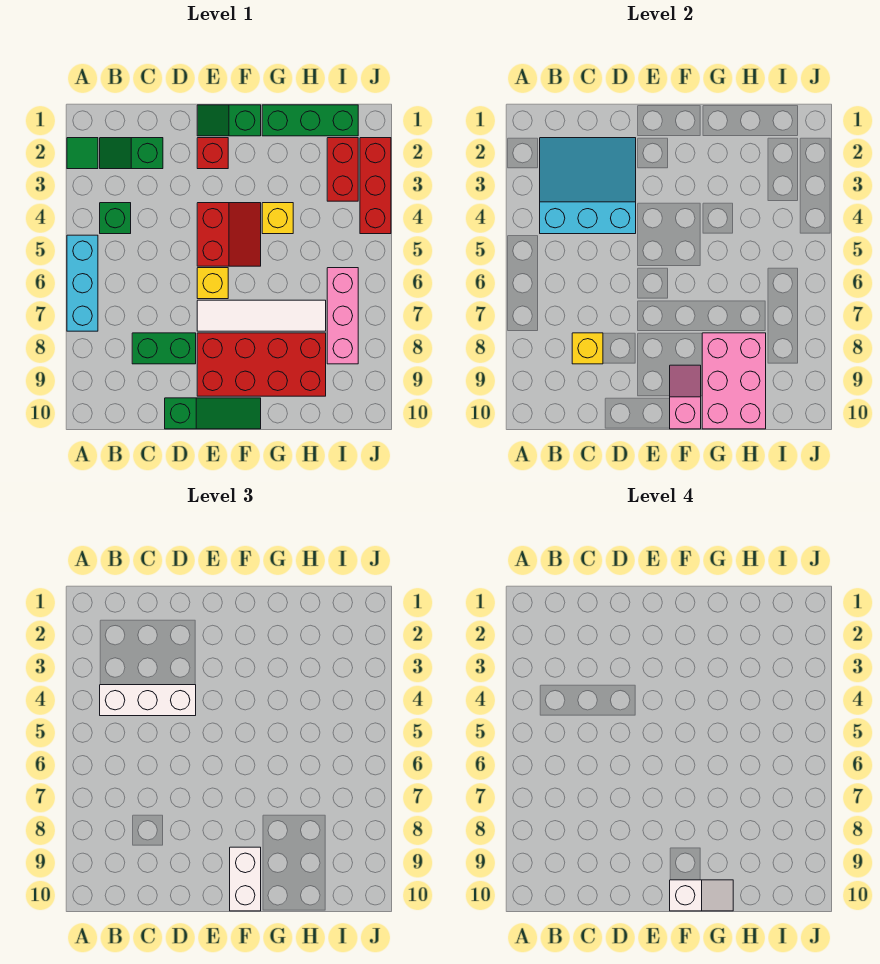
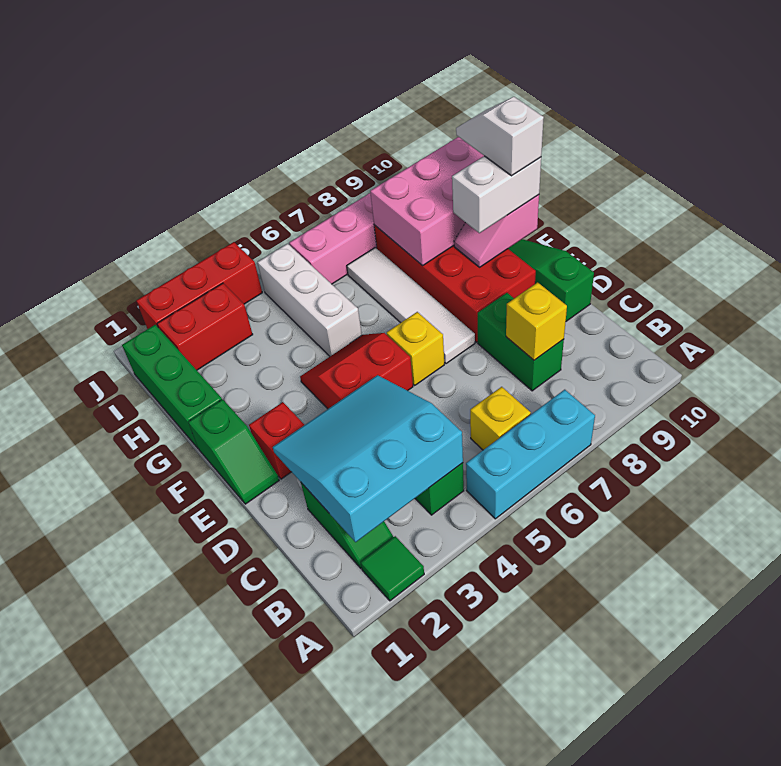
cyan 3x3 slope [540,138,636,234] -> cyan 3x3 slope turned to [273,375,463,542]
white 1x3 brick [100,685,196,716] -> white 1x3 brick moved to [257,244,362,356]
yellow 1x1 brick [262,203,293,234] -> yellow 1x1 brick moved to [470,387,531,450]

